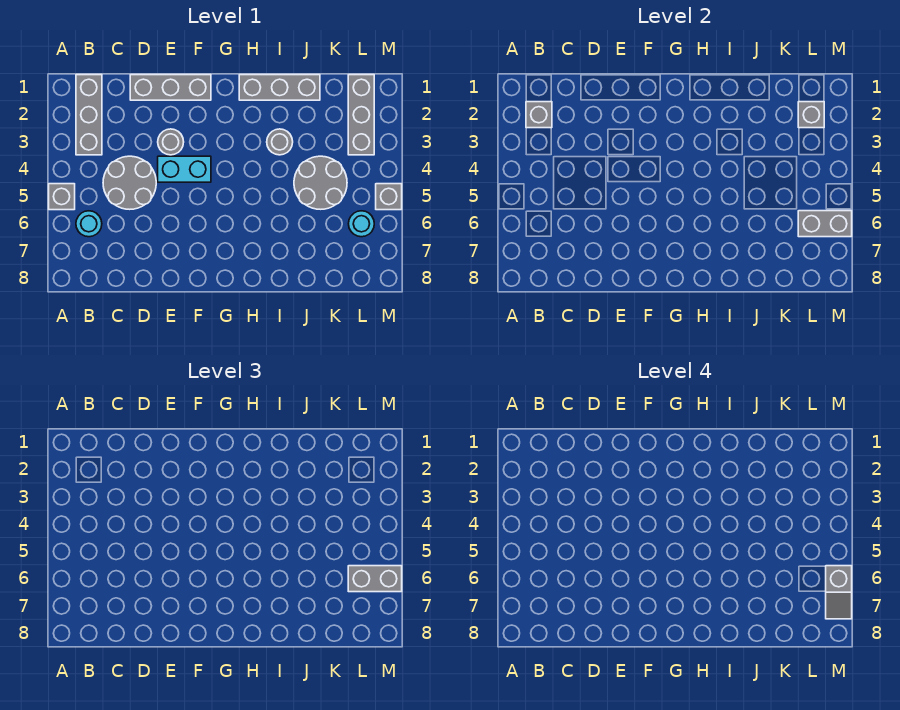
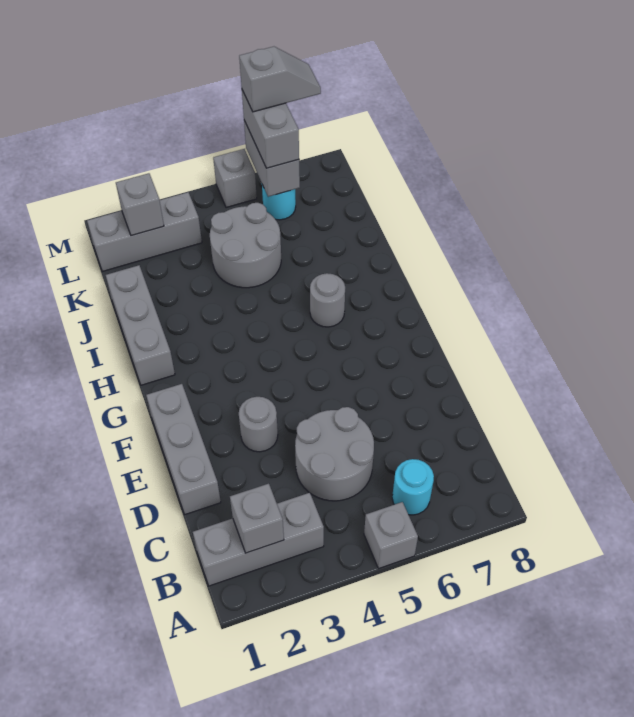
cyan 1x2 brick [158,156,211,182] -> none
grey 1x1 round brick [267,129,293,155] -> grey 1x1 round brick moved to [310,273,345,327]

